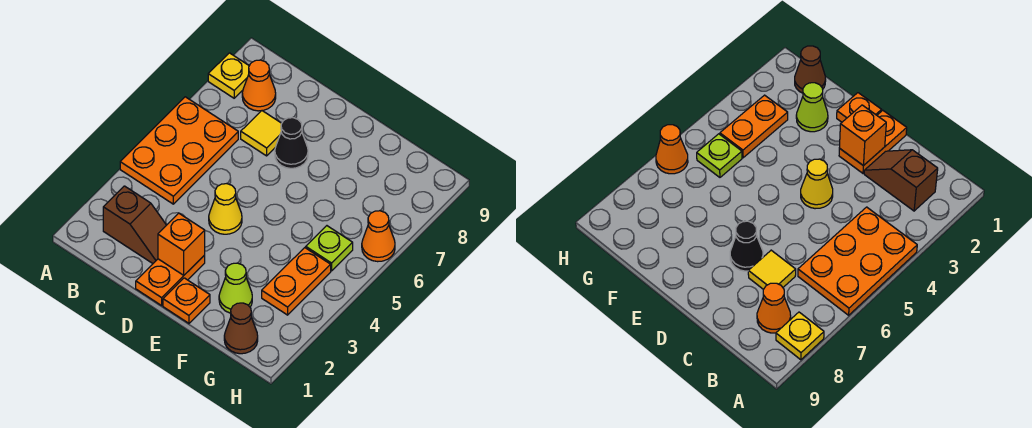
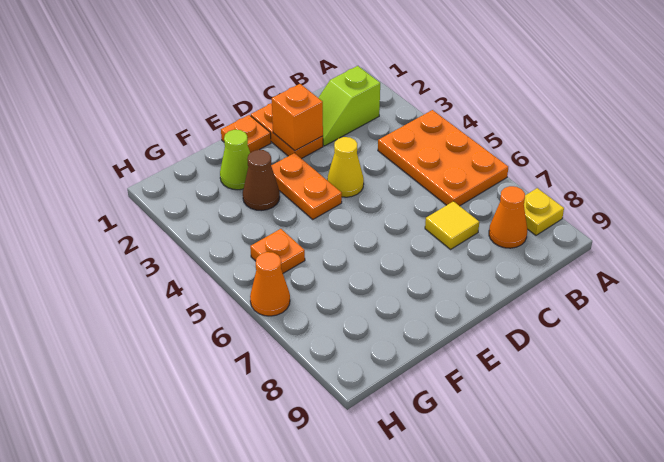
brown 1x2 slope [103,186,166,263] -> lime 1x2 slope [319,66,380,146]
black 1x1 cone [275,118,308,168] -> none
brown 1x1 cone [224,303,258,354] -> brown 1x1 cone moved to [243,150,280,211]
orange 1x2 plate [262,248,331,315] -> orange 1x2 plate moved to [271,153,342,219]
lime 1x1 plate [306,226,353,271] -> orange 1x1 plate [250,229,305,273]

